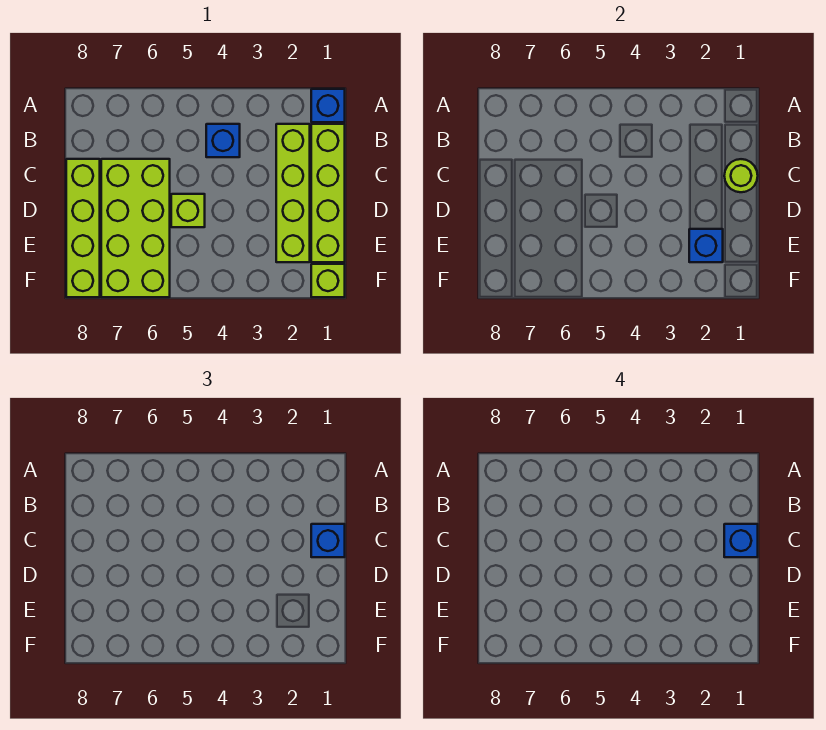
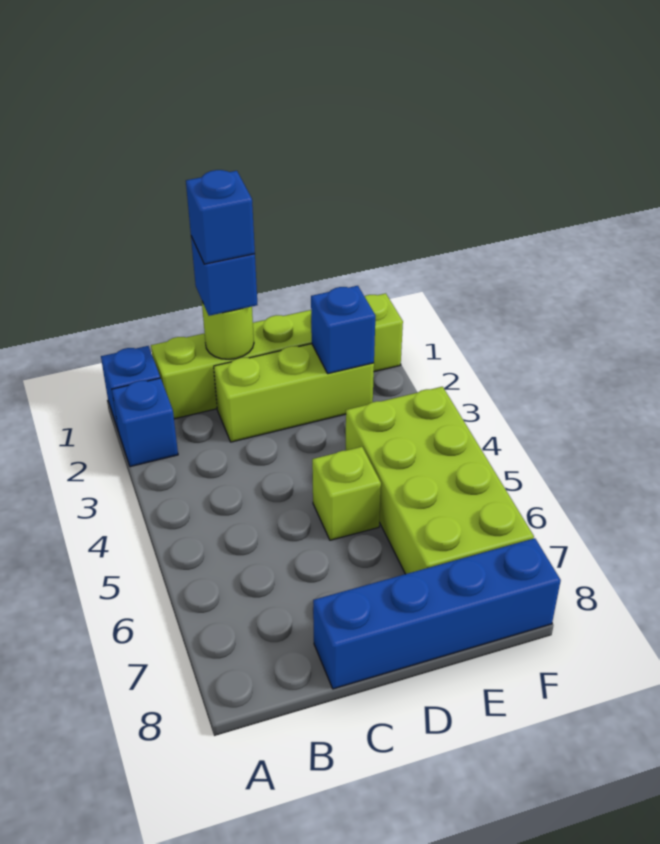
lime 1x4 brick [276,124,310,262] -> lime 1x3 brick [214,344,374,442]
blue 1x1 brick [206,124,240,157] -> blue 1x1 brick moved to [112,378,178,467]
lime 2x4 brick [101,159,170,297] -> lime 2x4 brick turned to [346,387,534,574]
lime 1x4 brick [66,159,100,297] -> blue 1x4 brick [313,538,561,689]

